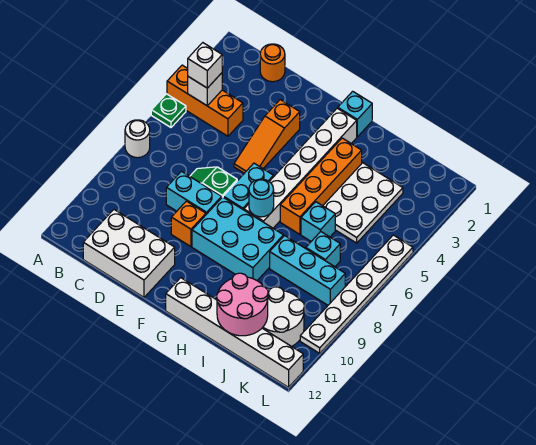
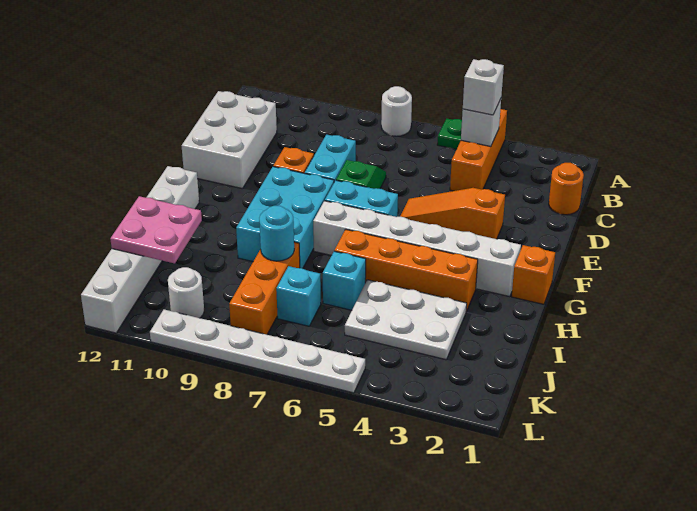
cyan 1x1 brick [338,91,372,137] -> orange 1x1 brick [512,245,555,304]
cyan 1x1 round brick [249,179,274,217] -> cyan 1x1 round brick moved to [259,206,294,261]
cyan 1x3 brick [270,236,345,305] -> orange 1x3 brick [229,242,300,335]
pink 2x2 round brick [217,273,268,336] -> pink 2x2 plate [110,196,202,263]
white 2x2 round brick [263,287,305,346] -> white 1x1 round brick [168,267,204,318]

